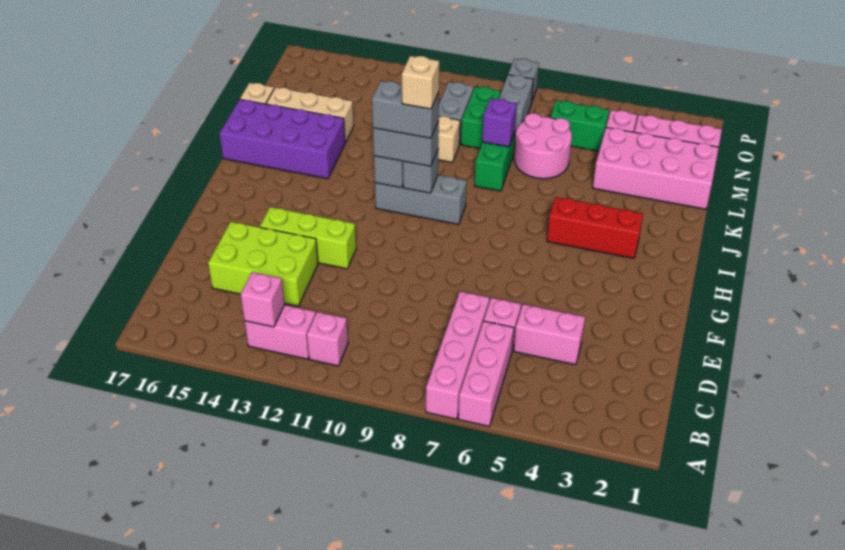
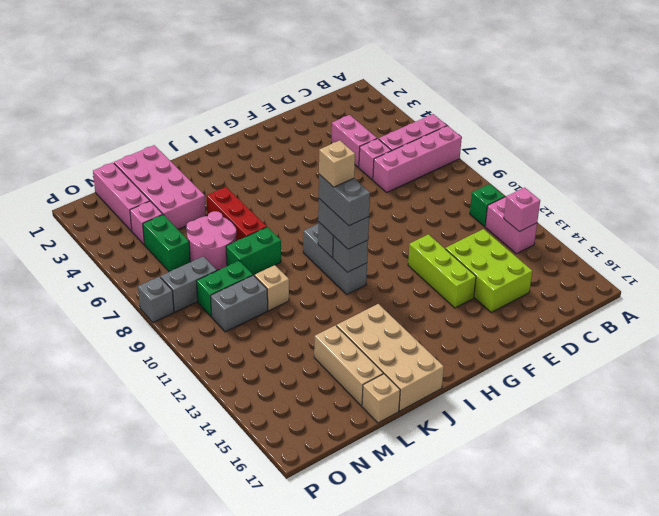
pink 1x1 brick [307,312,348,366] -> green 1x1 brick [470,184,505,226]
red 1x3 brick [547,197,643,258] -> red 1x3 brick moved to [207,187,267,241]
purple 2x4 brick [219,99,346,179] -> tan 2x4 brick [337,304,444,411]
purple 1x1 brick [482,99,517,147] -> none

